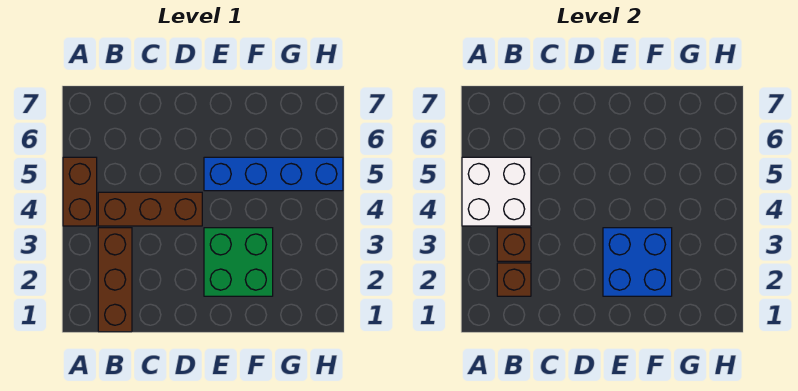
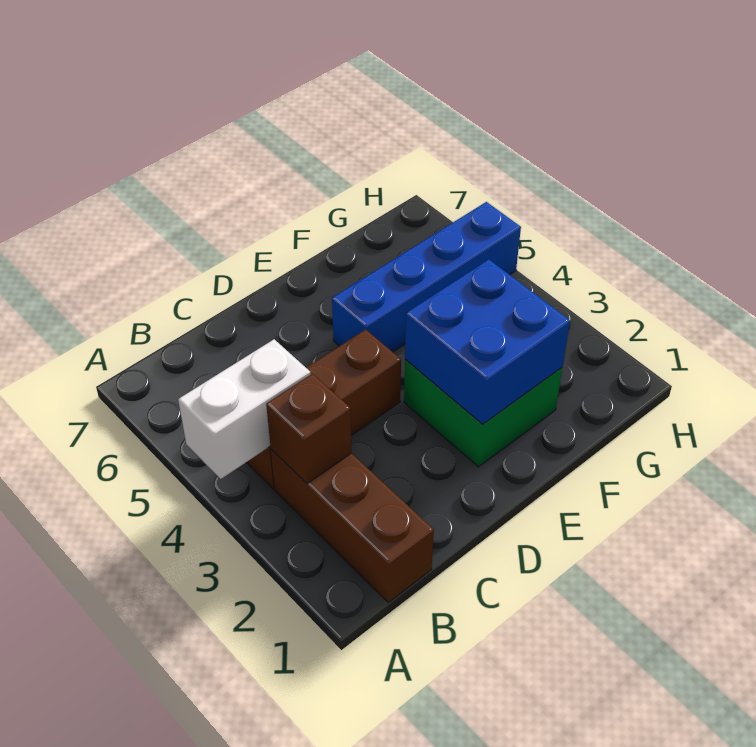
brown 1x2 brick [63,157,97,226] -> none
white 2x2 brick [462,157,531,226] -> white 1x2 brick [178,339,311,479]
brown 1x1 brick [497,263,531,296] -> none

